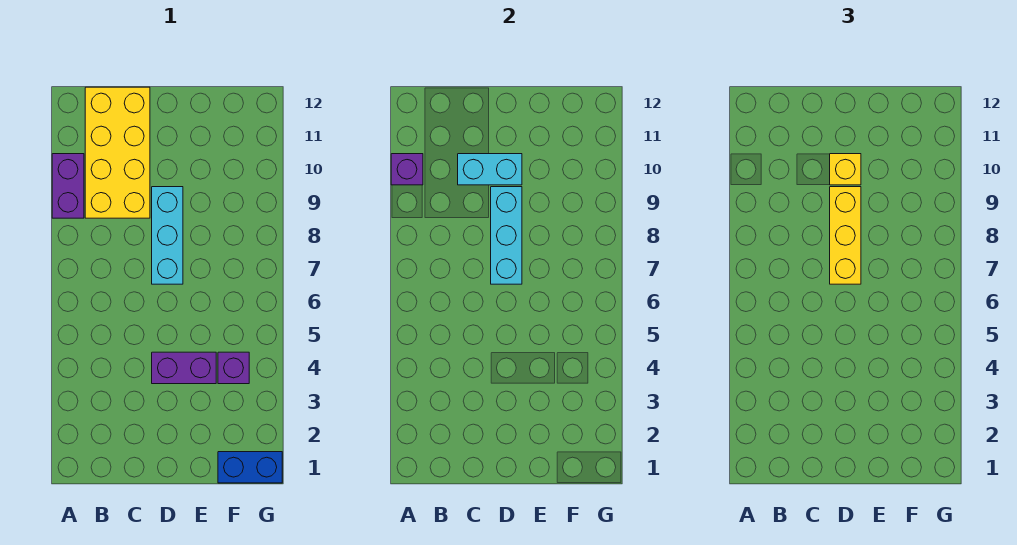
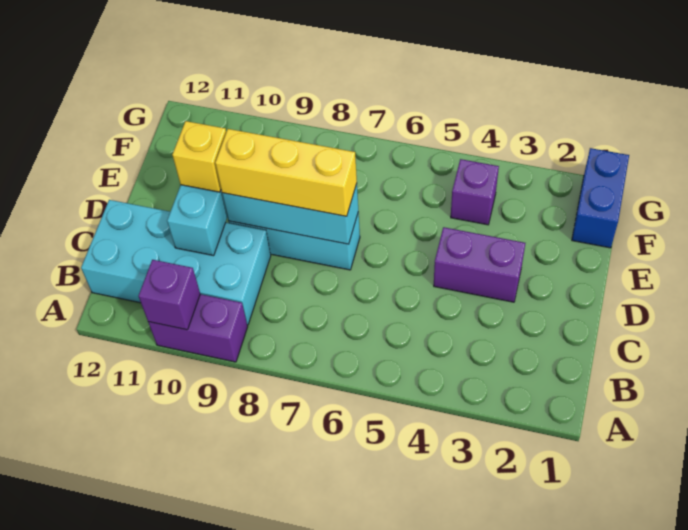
yellow 2x4 brick [85,87,150,218] -> cyan 2x4 brick [81,200,271,325]
purple 1x2 brick [152,352,216,384] -> purple 1x2 brick turned to [434,227,525,302]

